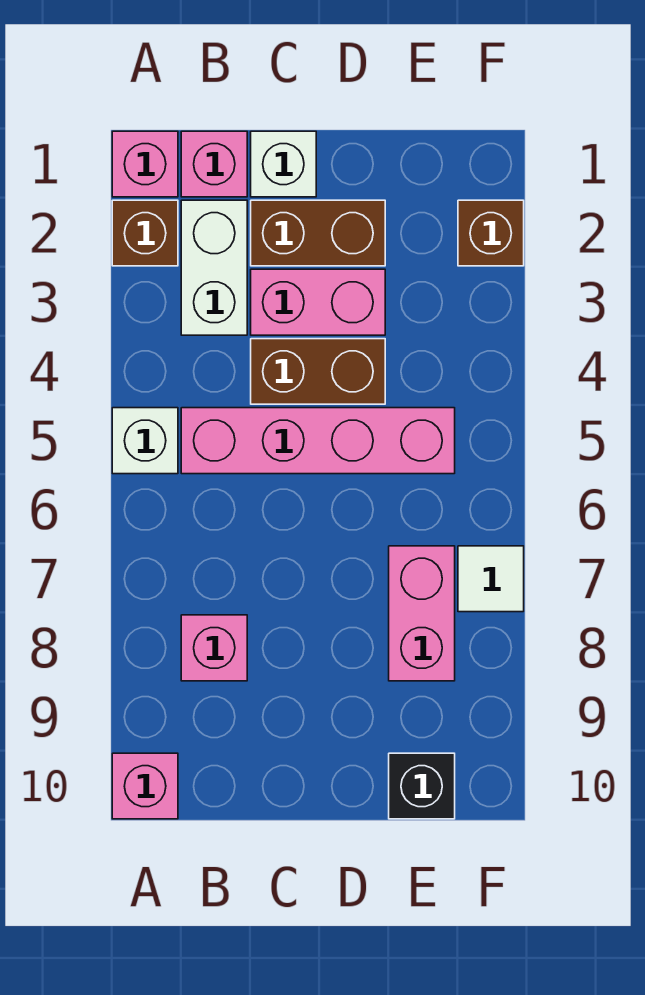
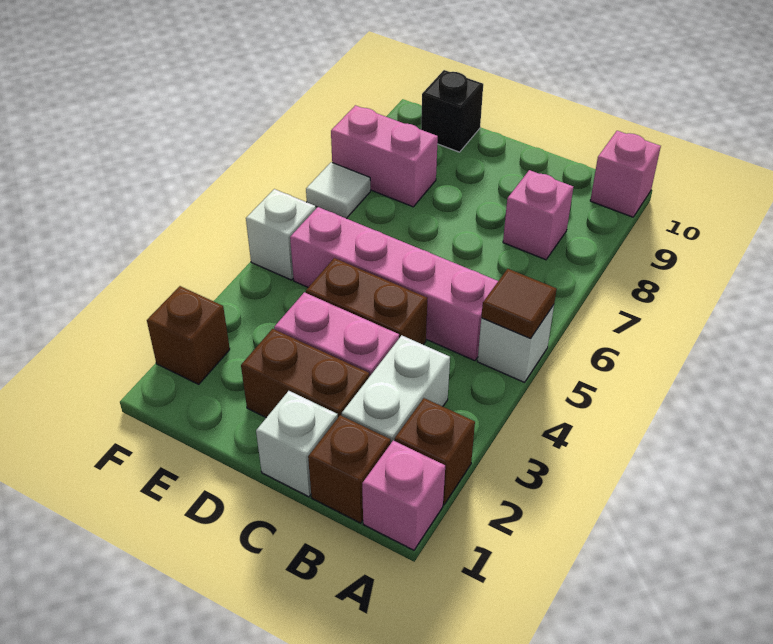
none -> brown 1x1 tile [481,269,557,338]
pink 1x1 brick [181,131,247,197] -> brown 1x1 brick [308,415,391,523]
pink 1x2 brick [389,546,455,681] -> pink 1x2 brick turned to [331,105,438,207]
none -> white 1x1 brick [246,189,316,280]

